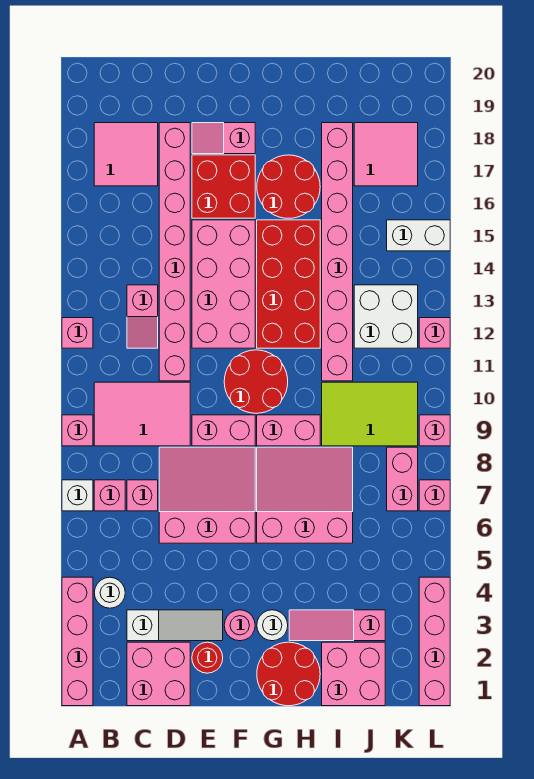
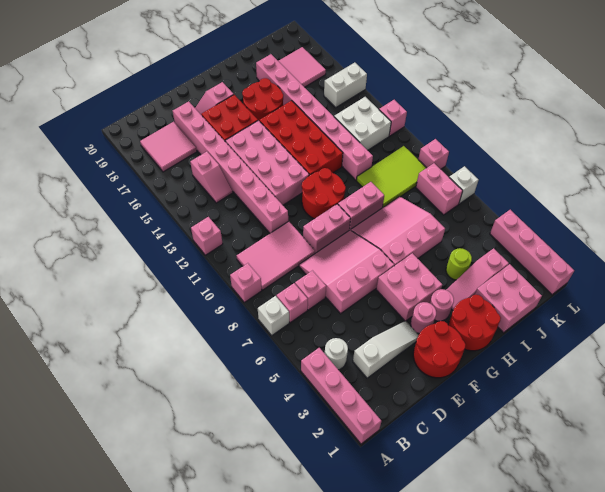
pink 2x2 brick [127,642,190,706] -> pink 2x2 brick moved to [376,253,442,321]
pink 1x2 slope [127,285,158,348] -> pink 1x2 slope moved to [190,152,233,203]
red 1x1 round brick [192,642,223,673] -> red 2x2 round brick [413,321,466,378]
white 1x1 round brick [257,610,288,641] -> pink 1x1 round brick [430,289,454,321]
none -> lime 1x1 round brick [446,248,472,280]
pink 1x1 brick [419,480,450,511] -> white 1x1 brick [449,166,479,204]

